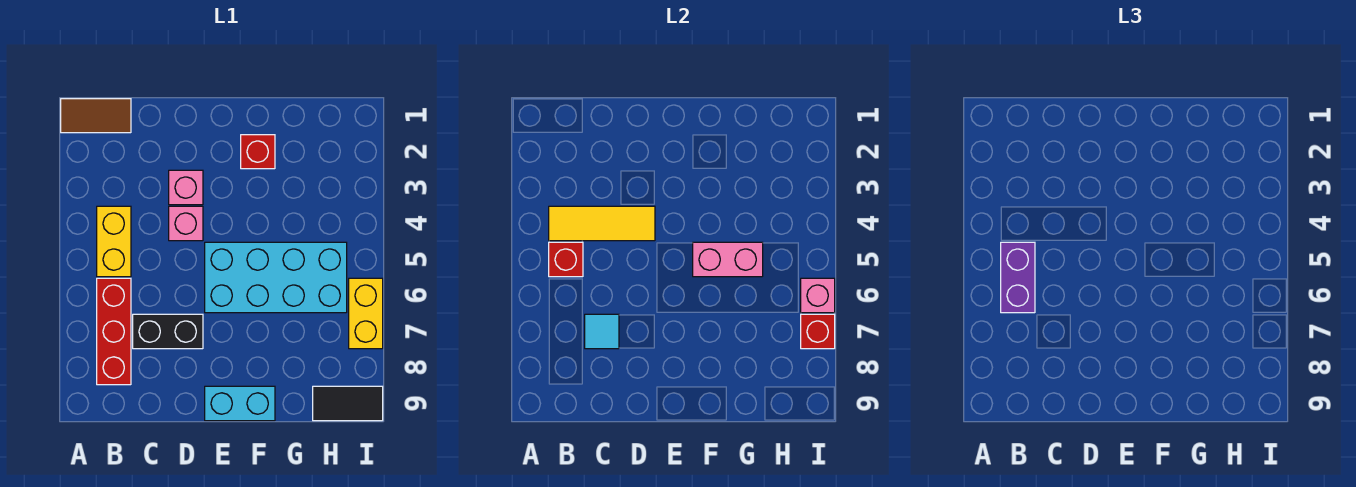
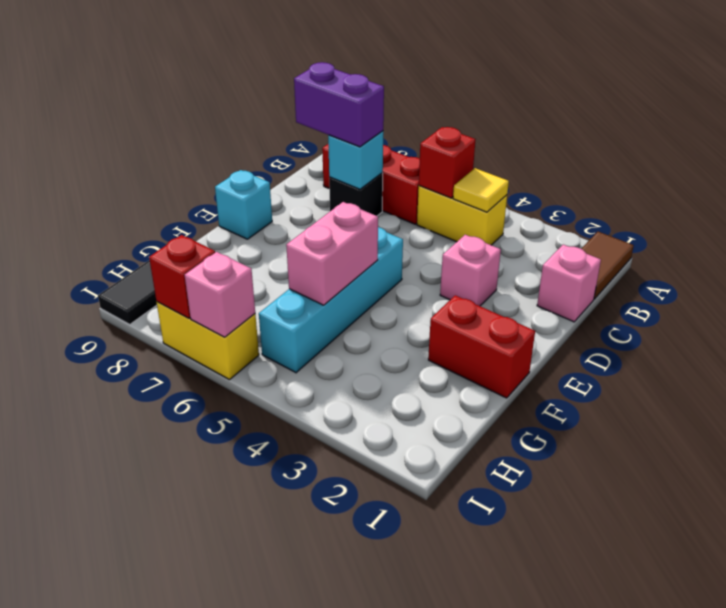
yellow 1x3 tile [549,206,655,241] -> yellow 1x1 tile [453,168,509,212]
purple 1x2 brick [1001,242,1035,313] -> purple 1x2 brick moved to [294,62,384,147]
black 1x2 brick [133,314,203,349] -> black 1x1 brick [329,173,383,216]
cyan 1x1 tile [585,314,619,349] -> cyan 1x1 brick [328,131,383,189]
pink 1x1 brick [169,206,203,241] -> pink 1x1 brick moved to [537,245,601,322]
cyan 2x4 brick [205,242,347,313] -> cyan 1x4 brick [259,227,403,373]
cyan 1x2 brick [205,386,275,421] -> cyan 1x1 brick [215,170,272,239]
red 1x1 brick [241,135,275,169] -> red 1x2 brick [428,295,535,398]

